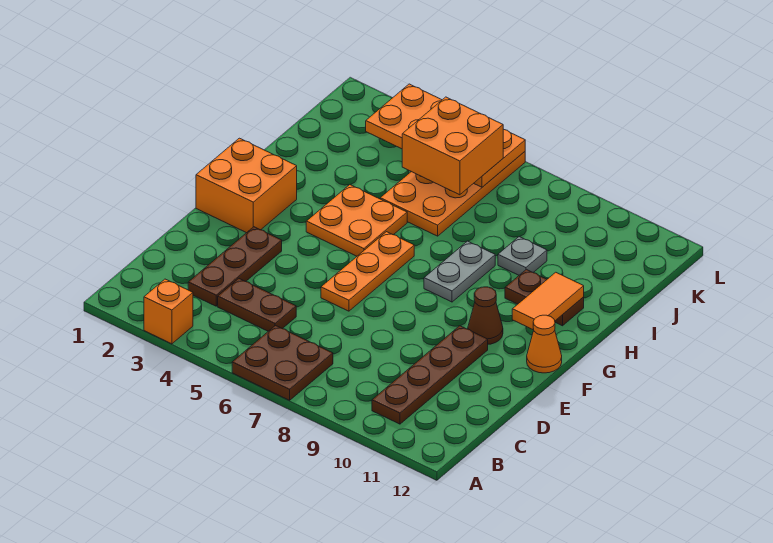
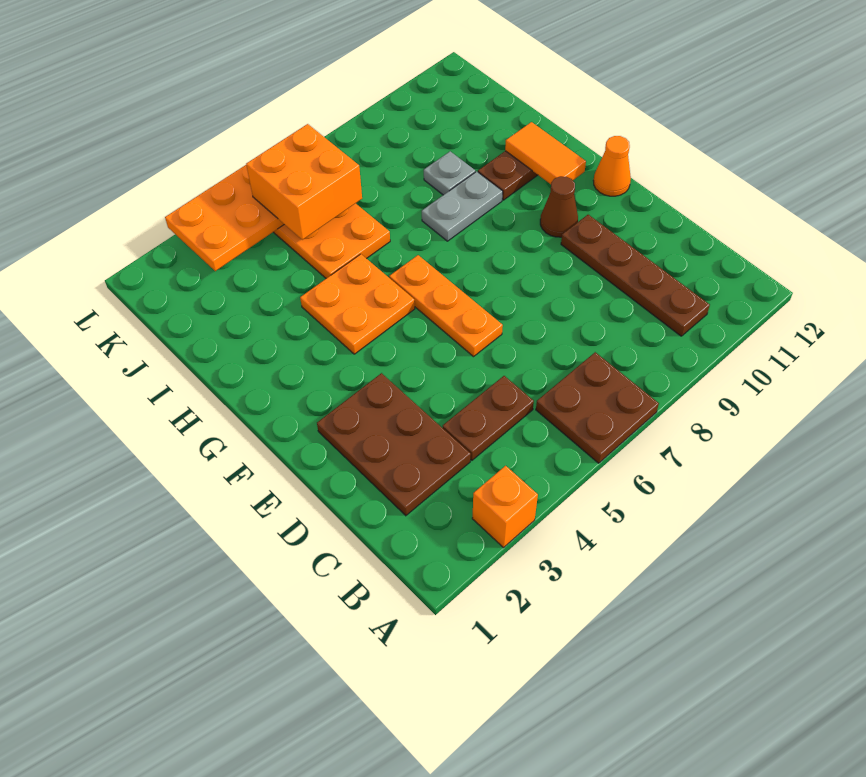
brown 1x3 plate [188,227,282,306] -> brown 2x3 plate [317,373,471,516]
orange 2x2 brick [196,138,297,233] -> none
grey 1x2 plate [424,241,495,302] -> grey 1x2 plate turned to [422,171,503,241]

